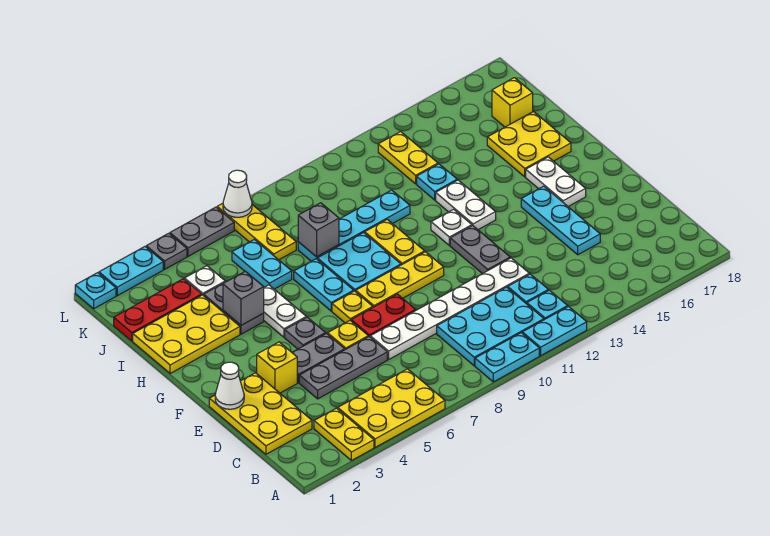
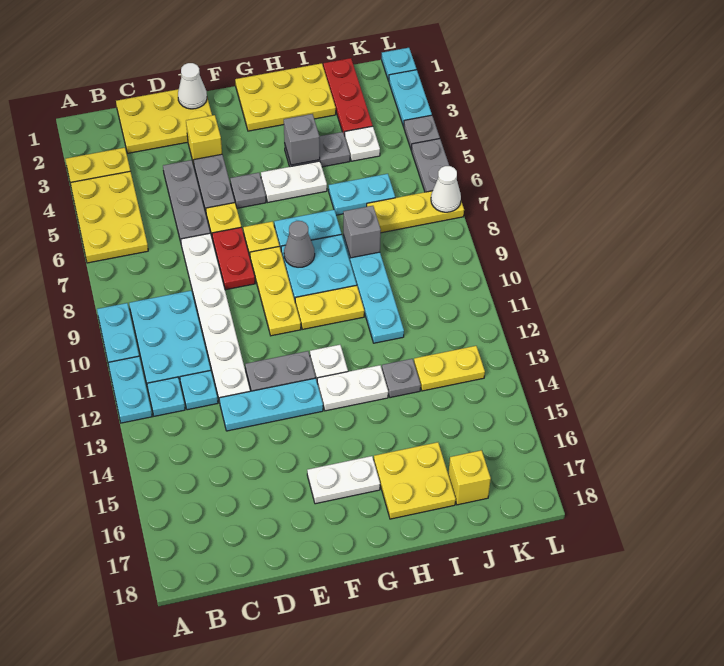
cyan 1x3 plate [521,186,600,255] -> cyan 1x3 plate moved to [219,378,323,431]
none -> grey 1x1 cone [284,221,315,267]
yellow 2x3 plate [133,295,240,374] -> yellow 2x3 plate turned to [235,63,336,131]
cyan 1x1 plate [417,164,457,200] -> grey 1x1 plate [382,359,421,398]

